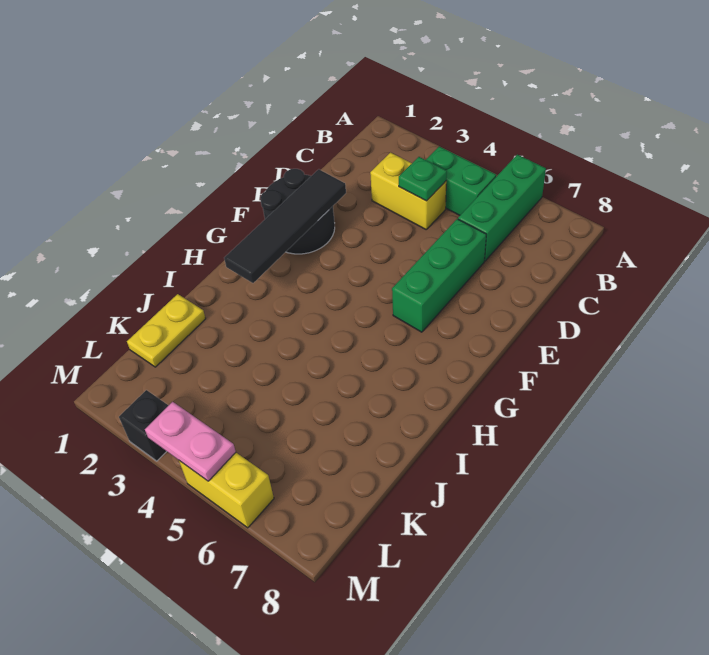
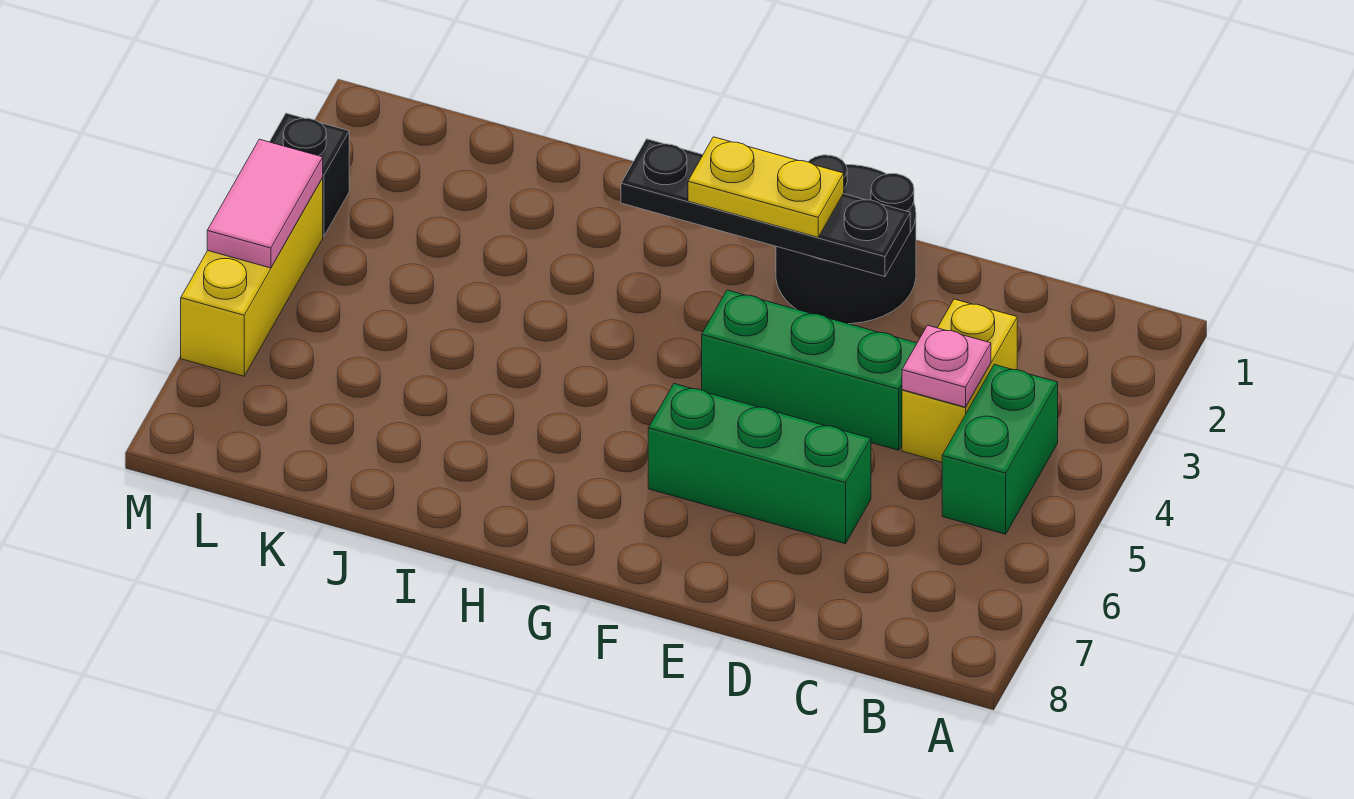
green 1x3 brick [458,155,546,261] -> green 1x3 brick moved to [702,290,917,450]
green 1x1 plate [399,157,447,201] -> pink 1x1 plate [902,325,991,407]
black 1x4 tile [224,169,346,283] -> black 1x4 plate [621,139,910,277]
yellow 1x2 plate [127,294,206,367] -> yellow 1x2 plate moved to [688,137,844,237]
pink 1x2 plate [145,402,236,481] -> pink 1x2 tile [207,139,323,268]
yellow 1x2 brick [179,453,274,528] -> yellow 1x3 brick [181,178,323,376]

